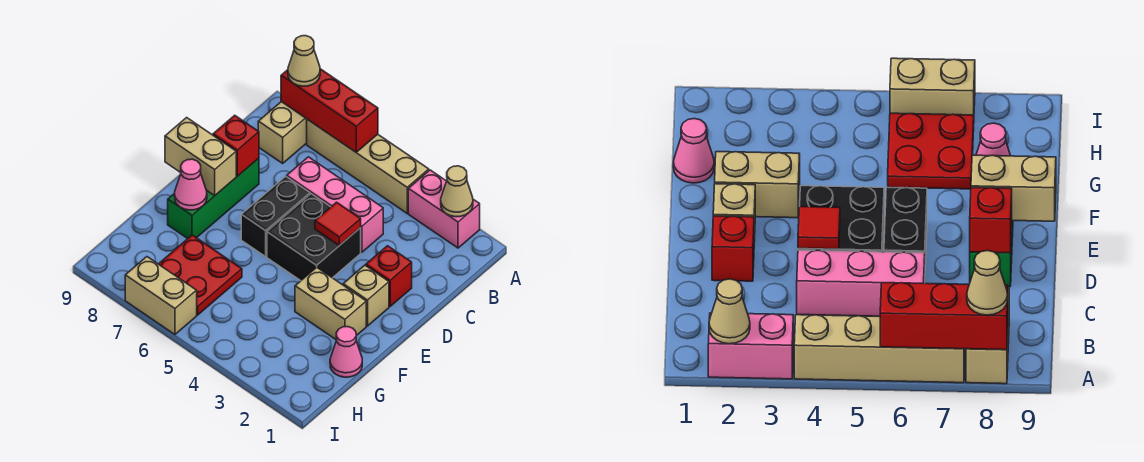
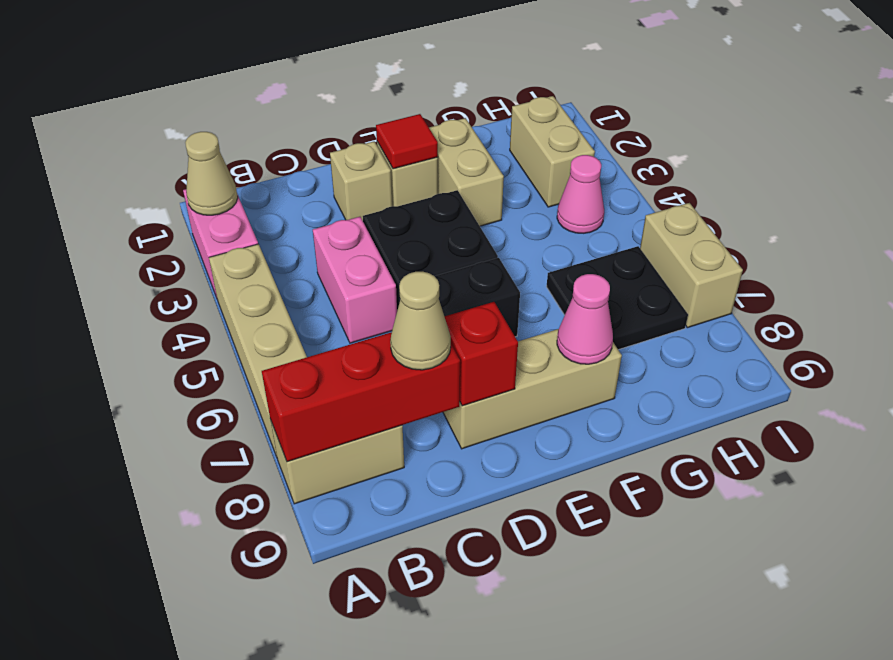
red 1x3 brick [281,69,378,152] -> red 1x3 brick turned to [262,332,460,462]
tan 1x1 cone [288,36,320,86] -> tan 1x1 cone moved to [390,272,451,370]
pink 1x3 brick [287,157,383,252] -> pink 1x2 brick [313,217,397,343]
red 1x1 brick [366,246,412,306] -> tan 1x1 brick [330,141,392,221]
red 1x1 tile [315,202,361,245] -> red 1x1 tile moved to [376,114,438,169]
green 1x3 brick [168,158,259,239] -> tan 1x3 brick [443,329,622,449]
tan 1x2 brick [165,118,236,195] -> tan 1x2 brick moved to [510,96,595,207]
pink 1x1 cone [330,327,362,377] -> pink 1x1 cone moved to [557,155,604,233]
red 2x2 plate [159,235,242,315] -> black 2x2 plate [547,246,688,350]

